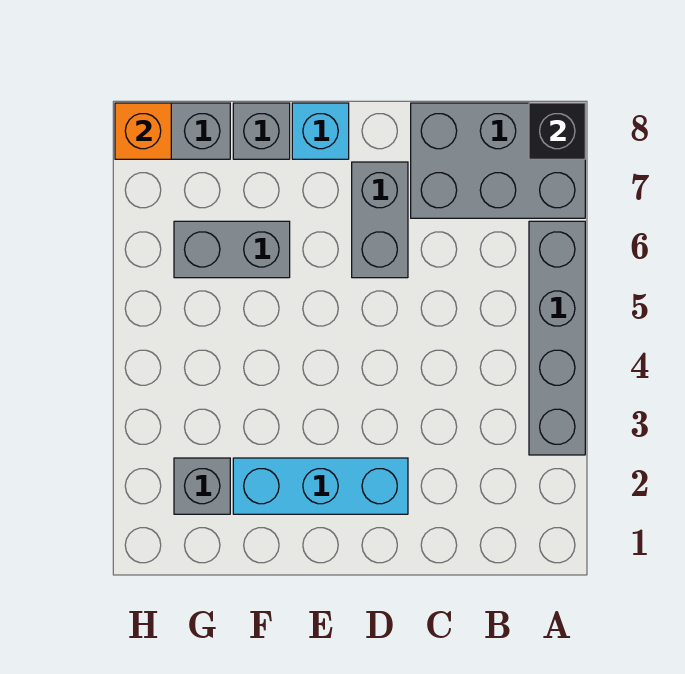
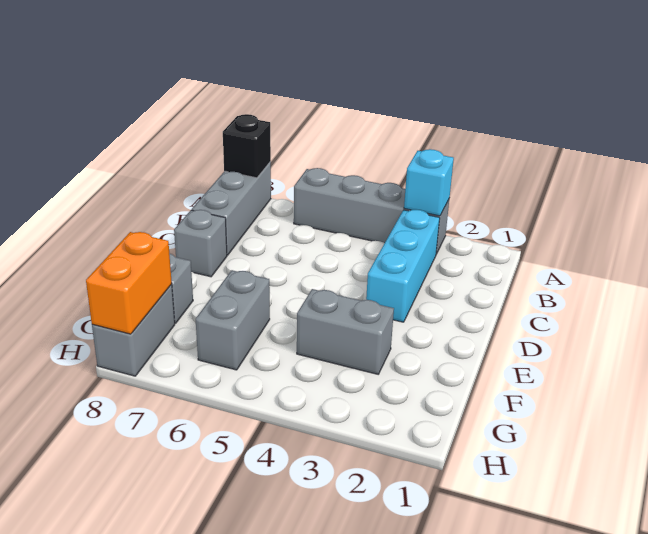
grey 2x3 brick [411,103,585,218] -> grey 1x3 brick [192,162,271,255]
cyan 1x3 brick [233,458,408,514] -> cyan 1x3 brick moved to [366,210,440,322]
grey 1x2 brick [352,162,408,278] -> grey 1x2 brick moved to [297,289,394,374]
cyan 1x1 brick [292,103,349,159] -> cyan 1x1 brick moved to [404,149,454,216]
grey 1x1 brick [174,458,230,514] -> grey 1x1 brick moved to [174,210,227,277]
orange 1x1 brick [115,103,171,159] -> orange 1x2 brick [86,232,172,334]

